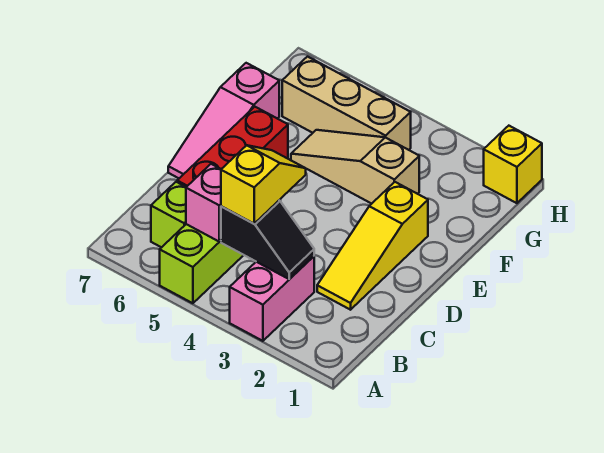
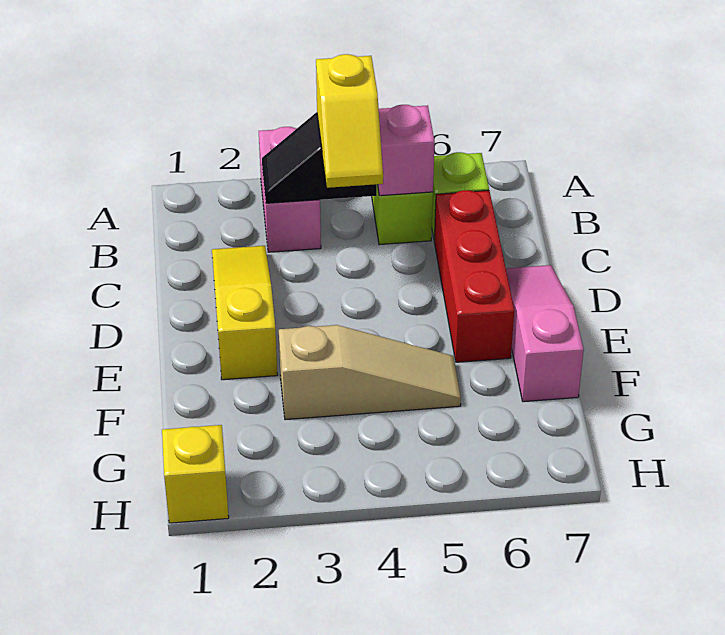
tan 1x3 brick [282,57,411,150] -> none

